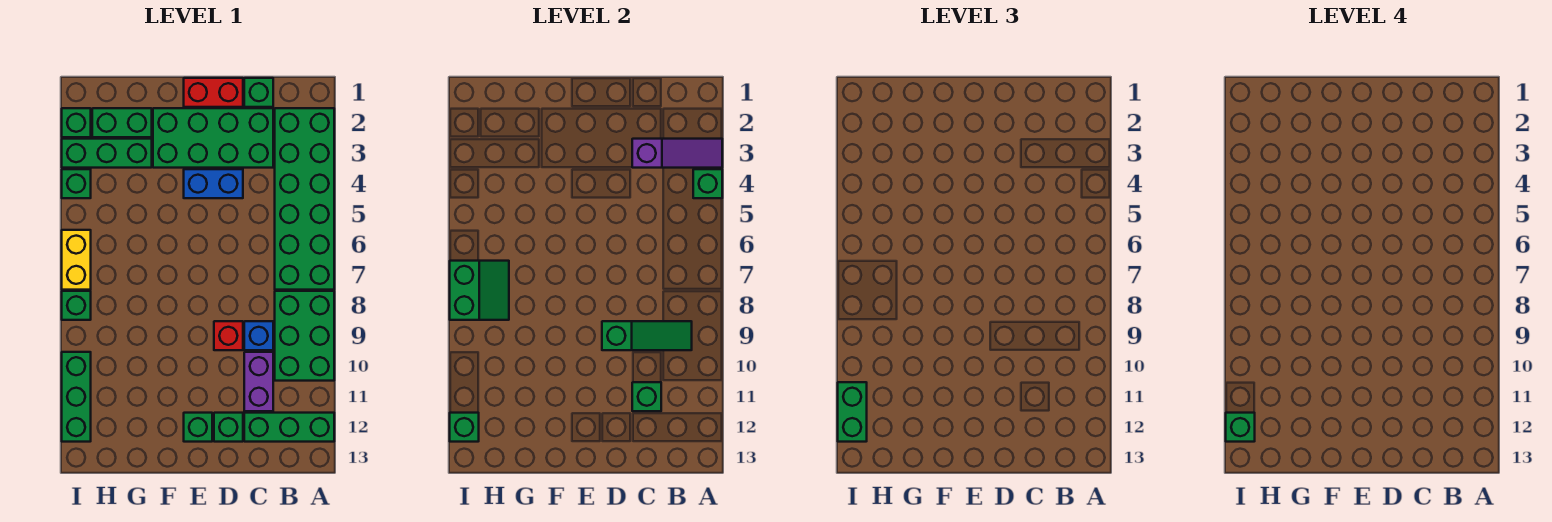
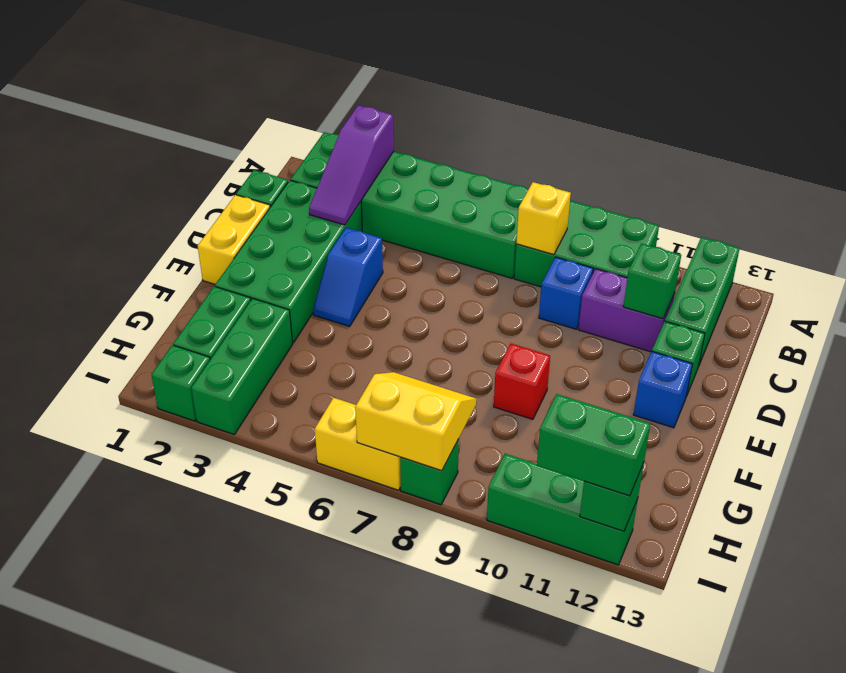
purple 1x3 slope [632,139,722,168] -> purple 1x3 slope turned to [309,105,394,225]
green 1x1 brick [693,169,722,198] -> none
none -> yellow 1x1 brick [516,182,571,255]
green 1x3 slope [602,321,692,350] -> none
red 1x2 brick [184,78,243,107] -> yellow 1x2 brick [198,195,270,284]
blue 1x2 brick [184,169,243,198] -> blue 1x2 slope [313,227,383,326]
red 1x1 brick [214,321,243,350] -> red 1x1 brick moved to [494,344,550,419]
green 1x1 brick [184,413,212,442] -> blue 1x1 brick [634,351,692,428]
green 2x2 slope [450,261,509,320] -> yellow 2x2 slope [355,372,476,471]
green 1x1 brick [62,169,91,198] -> none
green 1x1 brick [1226,413,1255,442] -> none

